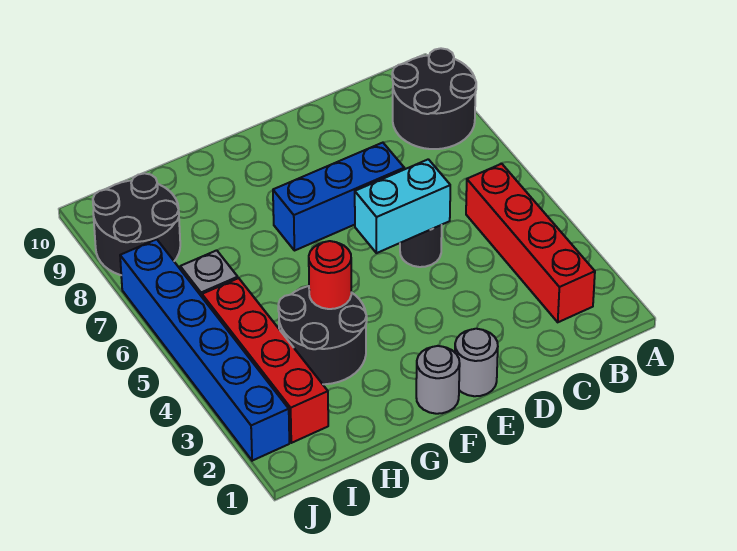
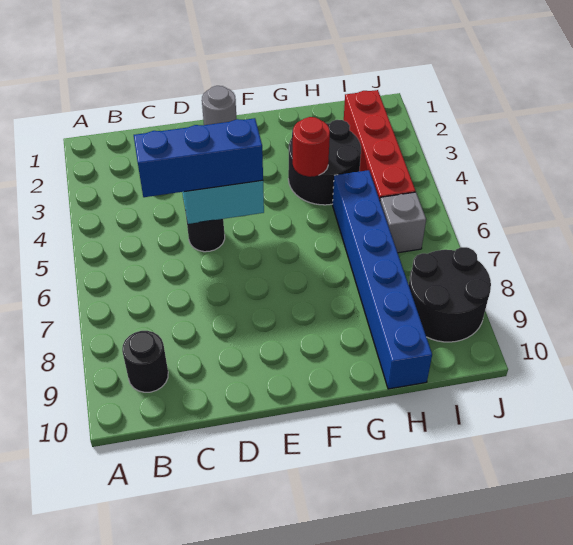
black 2x2 round brick [392,48,476,149] -> black 1x1 round brick [122,331,168,392]
red 1x4 brick [466,164,595,322] -> none
blue 1x3 brick [273,143,404,251] -> blue 1x3 brick moved to [134,118,263,197]
grey 1x1 round brick [416,346,460,414] -> none
blue 1x6 brick [120,239,289,461] -> blue 1x6 brick moved to [333,170,432,389]

